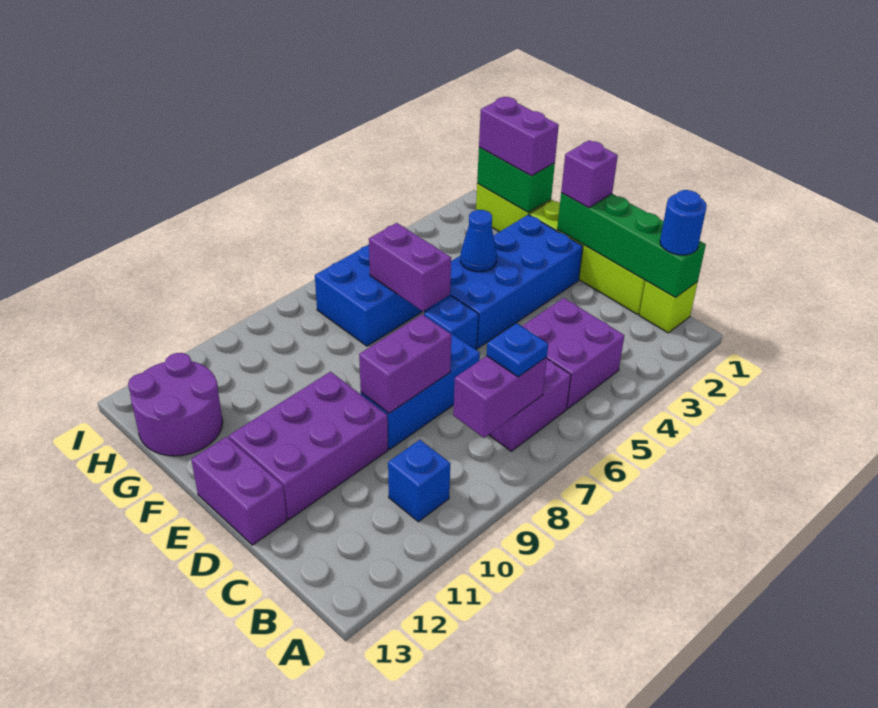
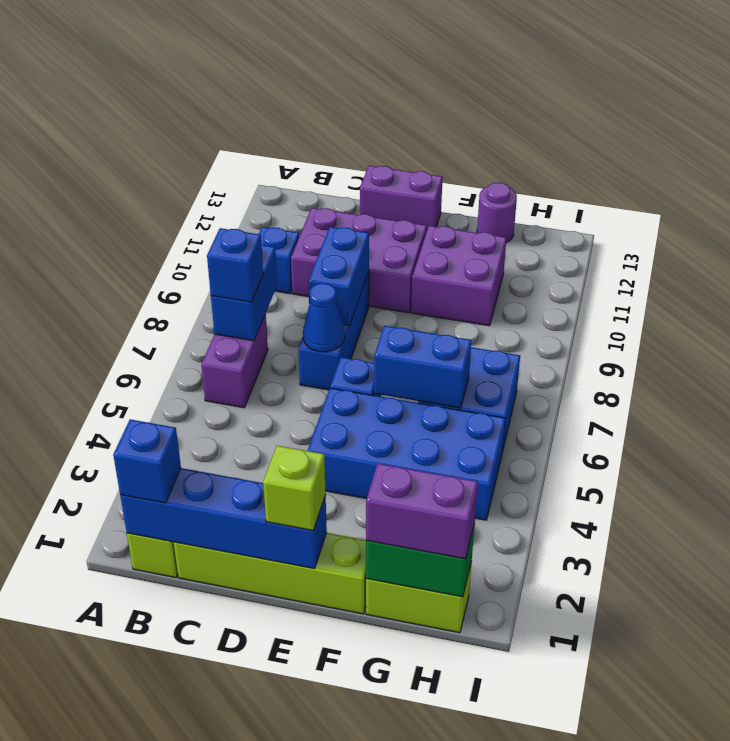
green 1x4 brick [557,193,706,298] -> blue 1x4 brick [120,468,327,569]
blue 1x1 round brick [660,190,707,255] -> blue 1x1 brick [113,419,181,503]
purple 2x2 brick [522,298,624,409] -> purple 2x2 brick moved to [411,226,506,326]
purple 1x2 brick [453,356,547,438] -> blue 1x2 brick [211,245,277,341]
blue 1x1 plate [486,323,548,377] -> blue 1x1 brick [207,228,263,302]
purple 1x2 brick [359,314,451,413] -> blue 1x2 brick [308,227,369,325]
purple 2x3 brick [229,372,388,520] -> purple 2x3 brick turned to [291,208,427,313]
purple 1x1 brick [561,140,618,208] -> lime 1x1 brick [263,446,326,530]
blue 2x4 brick [425,214,583,348] -> blue 2x4 brick turned to [308,388,505,520]
blue 1x1 cone [460,210,497,272] -> blue 1x1 cone moved to [303,283,345,352]
purple 1x2 brick [369,223,451,311] -> blue 1x2 brick [374,326,471,408]
purple 2x2 round brick [128,353,223,456] -> purple 1x1 round brick [477,183,517,242]

